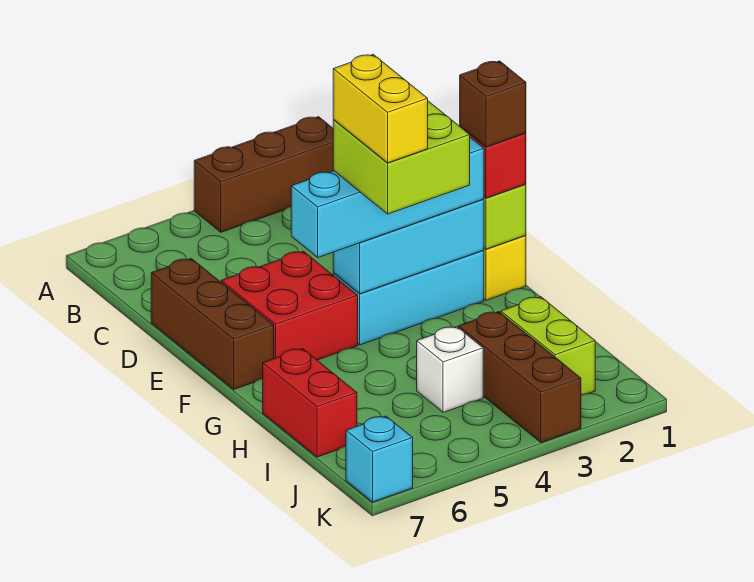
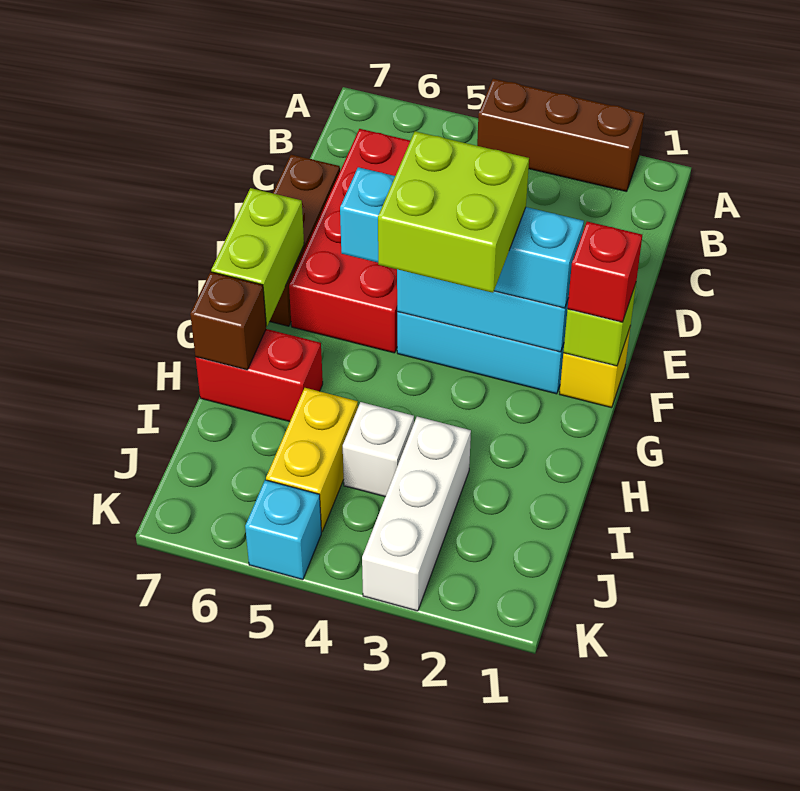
red 2x2 brick [221,251,358,360] -> red 2x4 brick [289,129,410,353]
brown 1x1 brick [460,61,526,147] -> brown 1x1 brick moved to [190,272,266,370]
yellow 1x2 brick [333,54,428,163] -> yellow 1x2 brick moved to [266,388,358,532]
red 1x2 brick [263,349,357,457] -> red 1x2 brick turned to [196,329,323,422]
lime 1x2 brick [501,297,595,395] -> lime 1x2 brick moved to [211,188,304,326]
brown 1x3 brick [459,312,581,443] -> white 1x3 brick [362,417,471,611]
cyan 1x1 brick [346,416,413,502] -> cyan 1x1 brick moved to [245,480,321,580]

